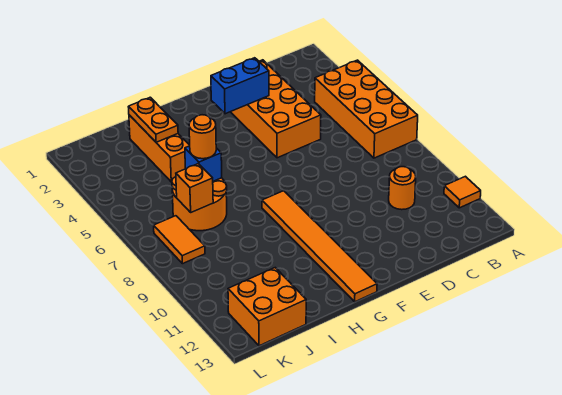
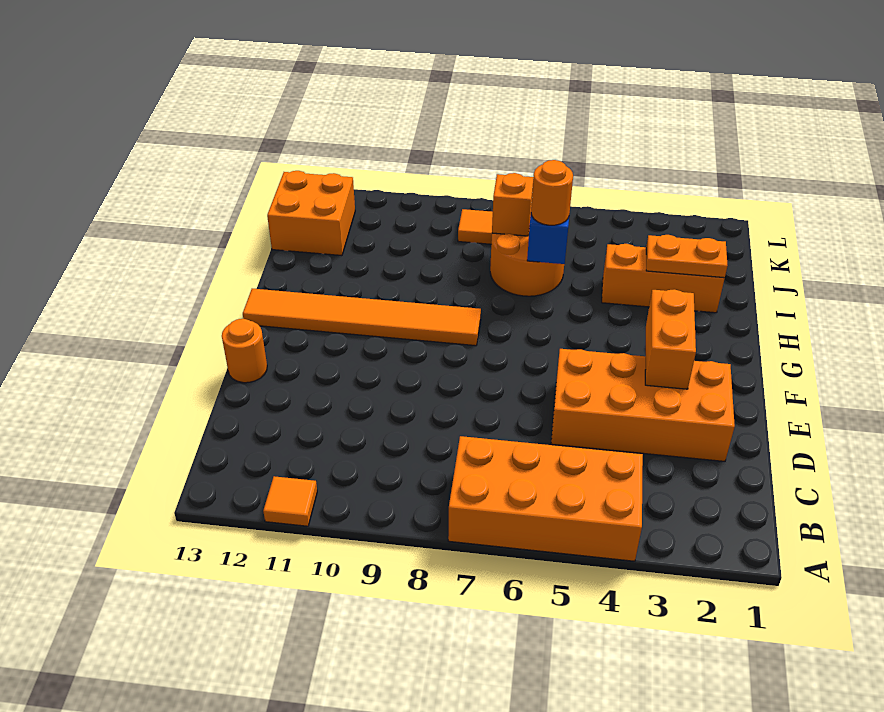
orange 1x1 round brick [389,167,416,210] -> orange 1x1 round brick moved to [222,319,267,383]
blue 1x2 brick [211,58,269,114] -> orange 1x2 brick [645,289,696,389]

